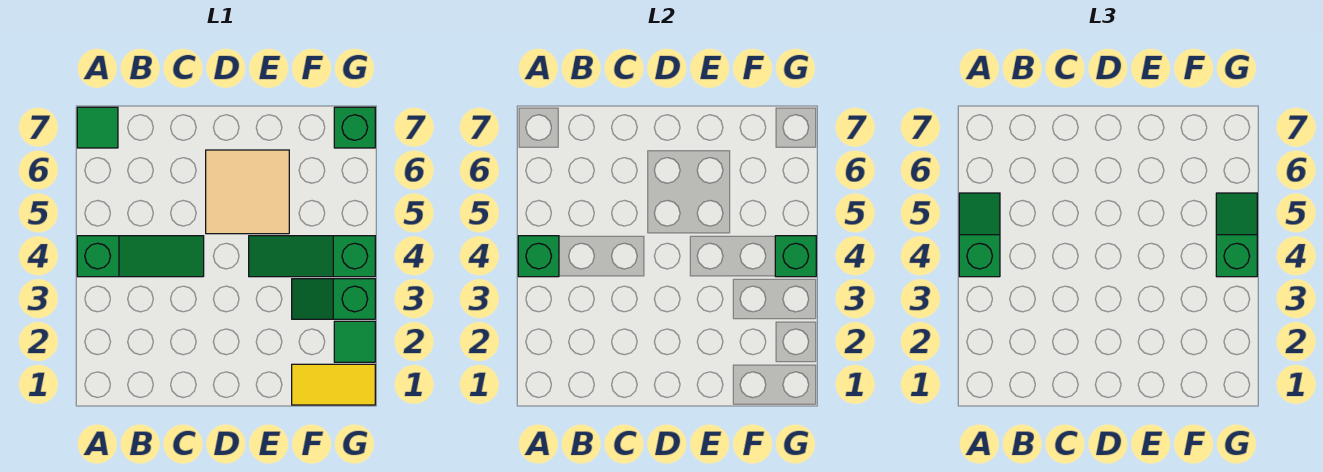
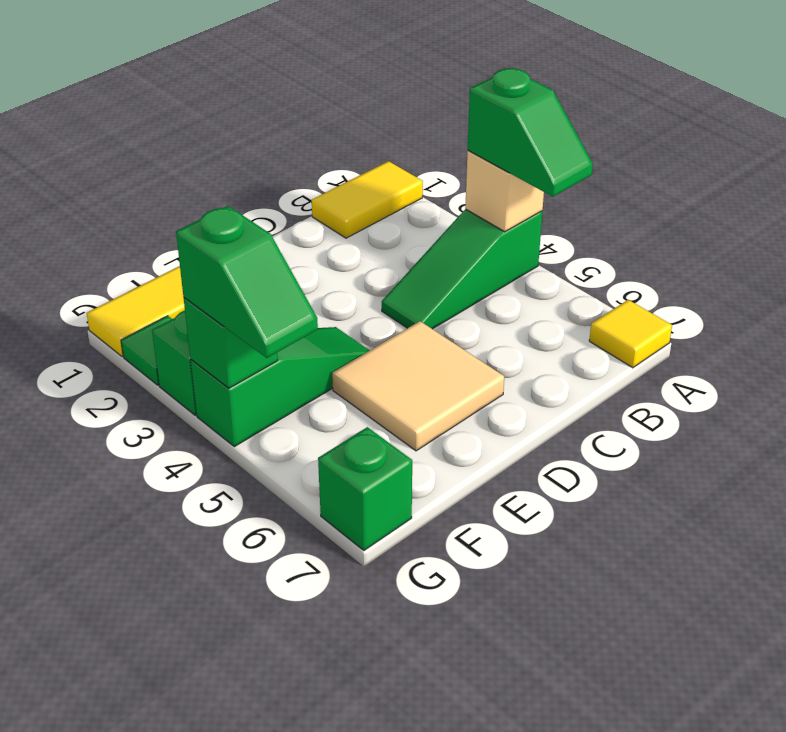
none -> yellow 1x2 tile [312,161,423,238]
green 1x1 brick [518,236,559,277] -> tan 1x1 brick [465,151,544,232]
green 1x1 tile [77,107,118,148] -> yellow 1x1 tile [589,300,672,368]

